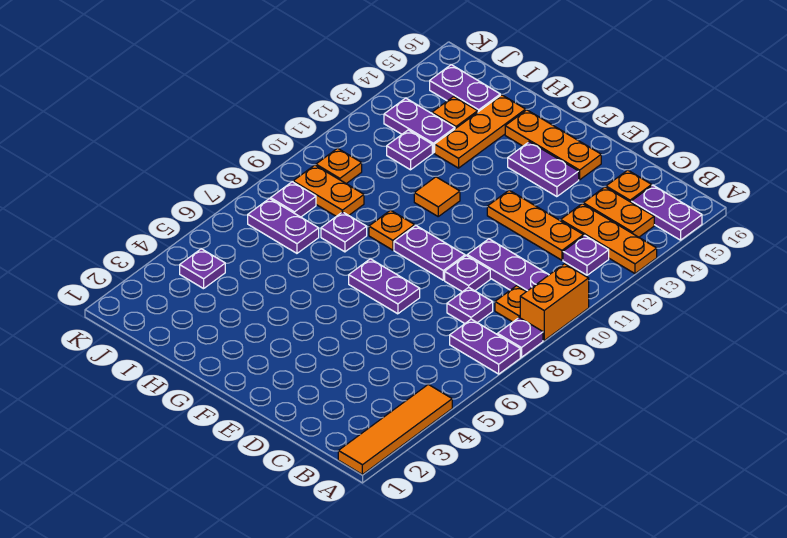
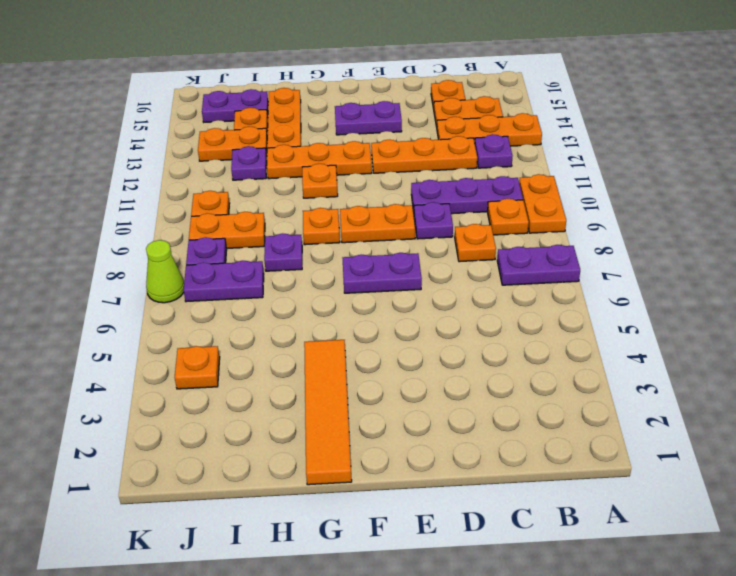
orange 1x4 tile [338,384,452,474] -> orange 1x4 tile moved to [304,340,352,485]
purple 1x1 plate [497,318,543,357] -> none
orange 1x2 brick [520,264,589,340] -> orange 1x2 plate [519,174,566,233]
purple 1x2 plate [631,185,702,240] -> none
purple 1x1 plate [447,287,493,323] -> orange 1x1 plate [455,224,496,262]
purple 1x2 plate [394,225,465,280] -> orange 1x2 plate [340,204,415,243]
orange 1x3 plate [505,110,601,180] -> orange 1x3 plate moved to [267,141,372,179]
orange 1x1 tile [414,177,460,216] -> orange 1x1 plate [302,164,338,198]
purple 1x2 plate [384,98,455,153] -> orange 1x2 plate [198,127,267,161]
purple 1x1 plate [180,249,225,289] -> orange 1x1 plate [175,346,220,389]
none -> lime 1x1 cone [146,240,184,303]

